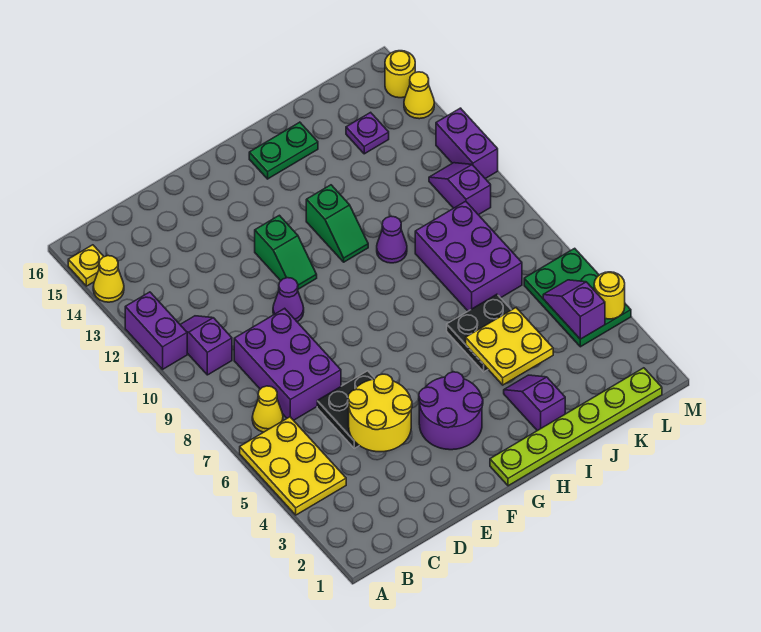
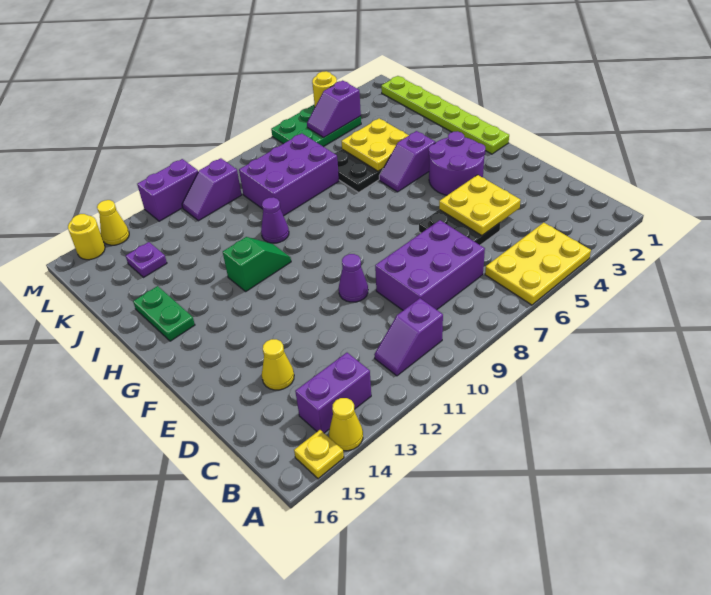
purple 1x2 brick [125,292,187,369] -> purple 1x2 brick moved to [295,353,371,433]
yellow 1x1 cone [252,386,283,432] -> yellow 1x1 cone moved to [262,339,294,390]
yellow 2x2 round brick [348,374,412,452] -> yellow 2x2 plate [439,175,521,236]
green 1x2 slope [255,215,317,289] -> none
purple 1x2 slope [504,375,565,431] -> purple 1x2 slope moved to [379,131,435,192]

